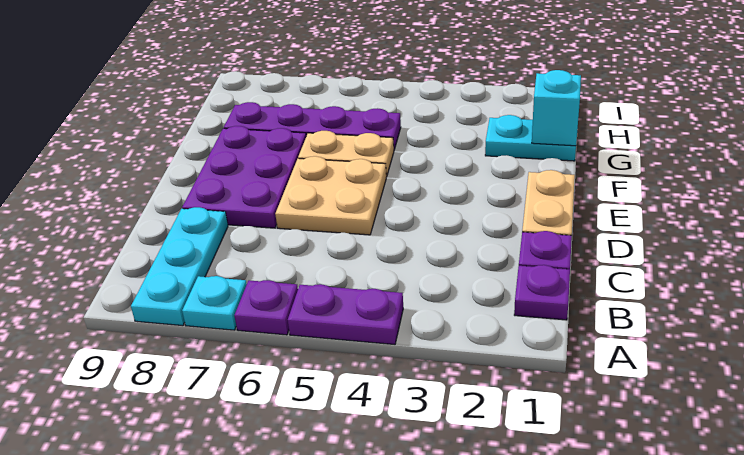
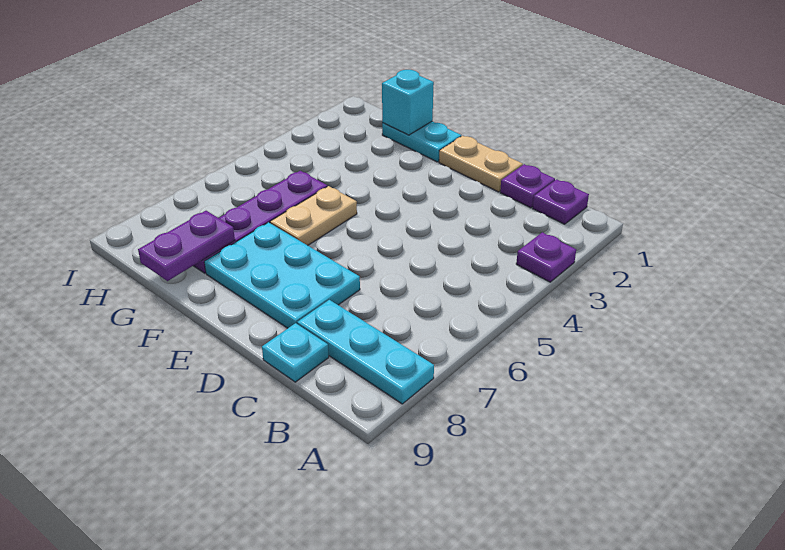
purple 1x2 plate [288,284,403,344] -> purple 1x2 plate moved to [138,211,235,281]
purple 1x1 plate [234,280,298,335] -> purple 1x1 plate moved to [516,232,576,282]
cyan 1x1 plate [182,276,247,330] -> cyan 1x1 plate moved to [262,323,329,382]
tan 2x2 plate [275,156,386,235] -> none
purple 2x3 plate [182,126,306,228] -> cyan 2x3 plate [204,222,360,328]
cyan 1x2 plate [485,115,576,161] -> cyan 1x2 plate turned to [382,121,461,162]

